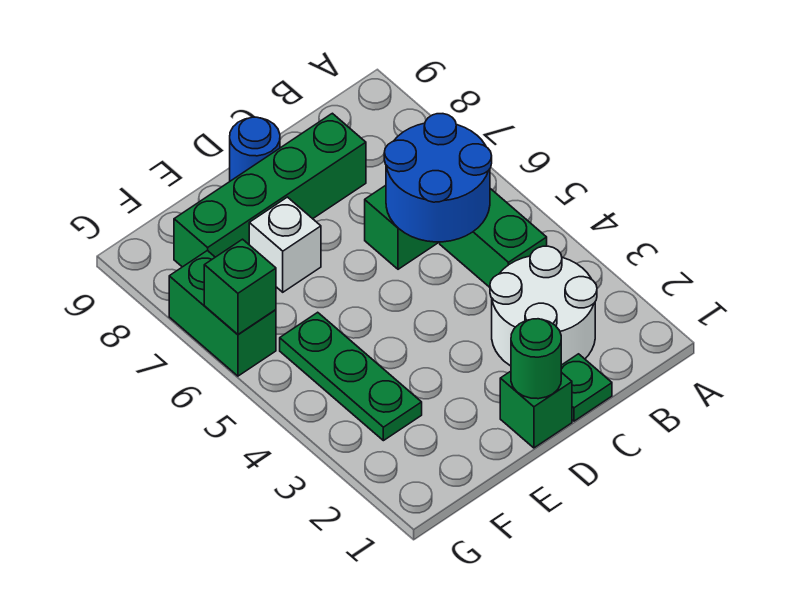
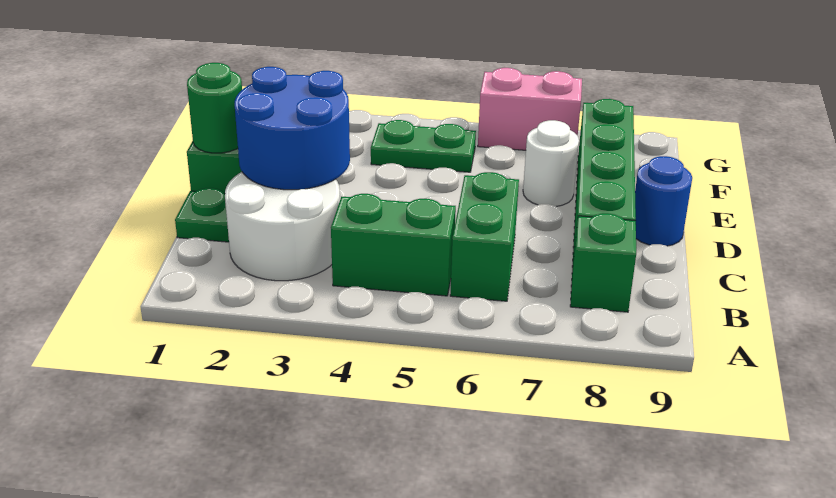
blue 2x2 round brick [384,114,492,242] -> blue 2x2 round brick moved to [235,67,350,190]
white 1x1 brick [249,197,321,292] -> white 1x1 round brick [523,120,579,206]
green 1x3 plate [280,312,422,441] -> green 1x2 plate [371,120,476,172]
green 1x2 brick [169,251,276,376] -> pink 1x2 brick [478,68,582,150]
green 1x1 brick [204,239,276,334] -> green 1x1 brick moved to [570,213,636,312]

